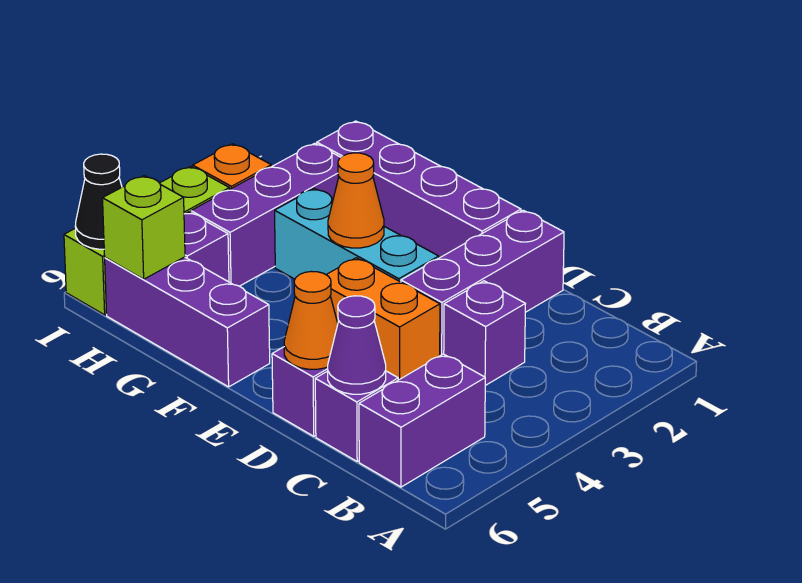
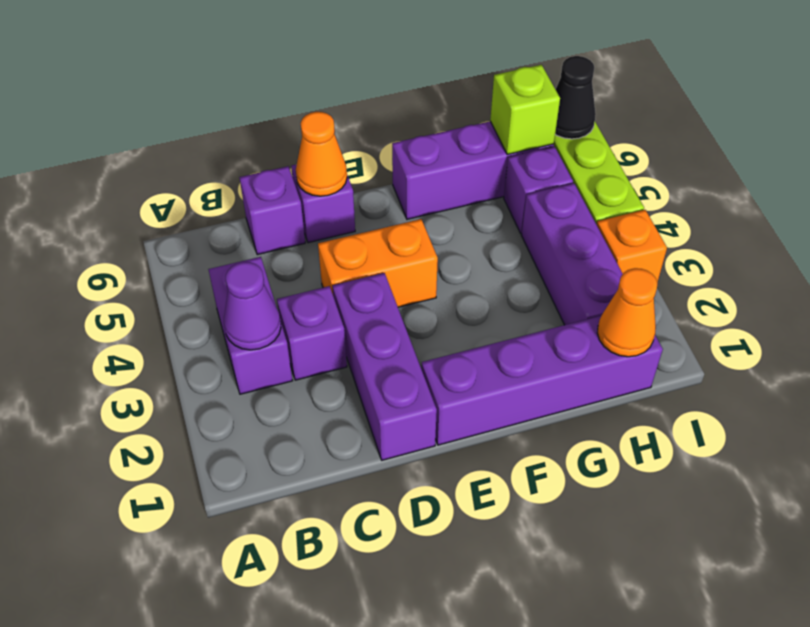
purple 1x2 brick [359,354,485,487] -> purple 1x2 brick moved to [208,257,293,394]
purple 1x1 cone [328,296,386,394] -> purple 1x1 cone moved to [224,262,281,350]
cyan 1x3 brick [275,188,439,282] -> none
orange 1x1 cone [328,153,384,248] -> orange 1x1 cone moved to [597,268,657,357]

